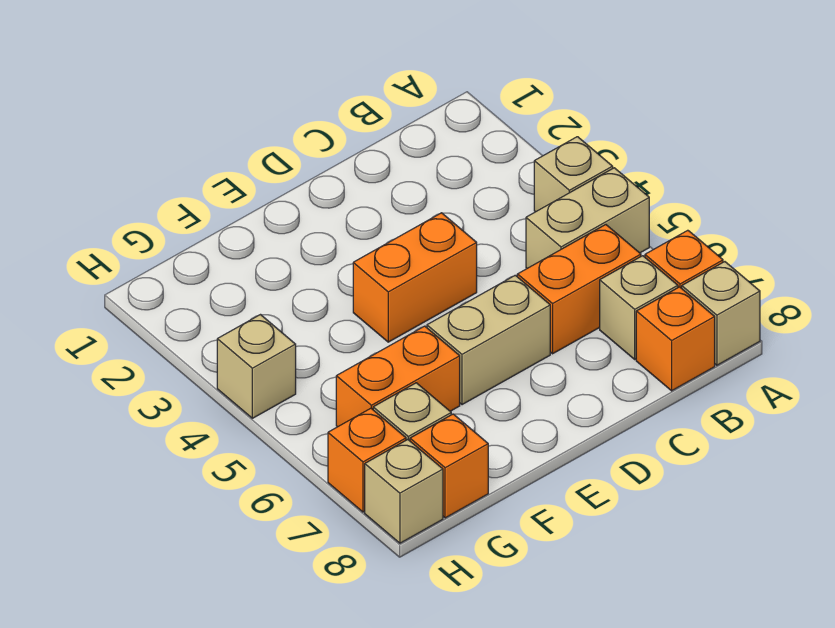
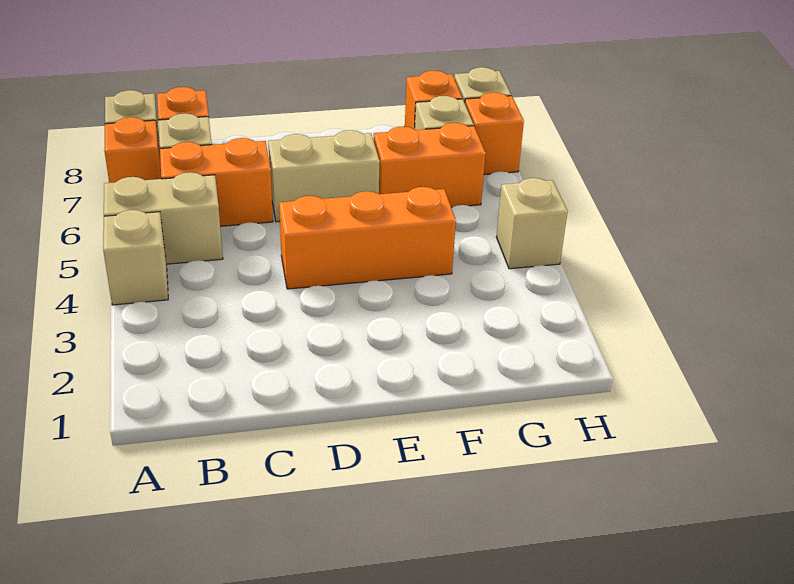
orange 1x2 brick [353,213,477,342] -> orange 1x3 brick [279,187,456,289]

